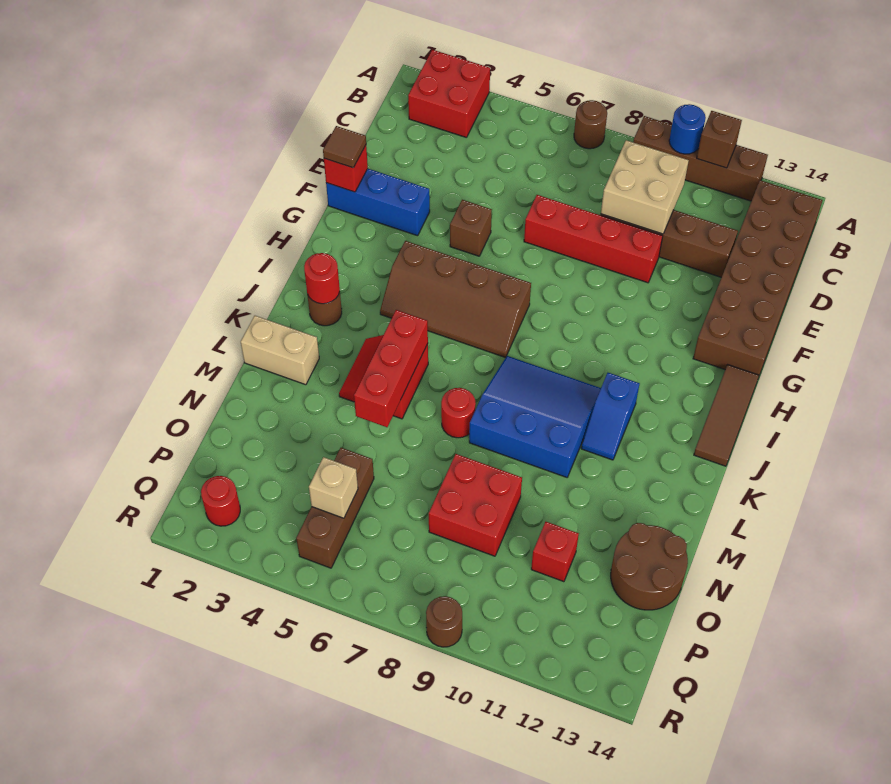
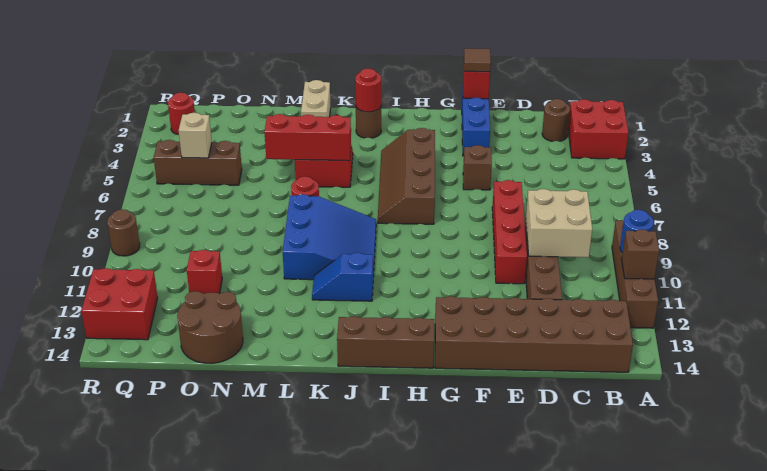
brown 1x1 round brick [574,100,607,149] -> brown 1x1 round brick moved to [542,99,570,141]
brown 1x3 tile [694,365,759,466] -> brown 1x3 brick [337,316,434,368]
red 2x2 brick [429,454,522,556] -> red 2x2 brick moved to [82,268,158,340]

